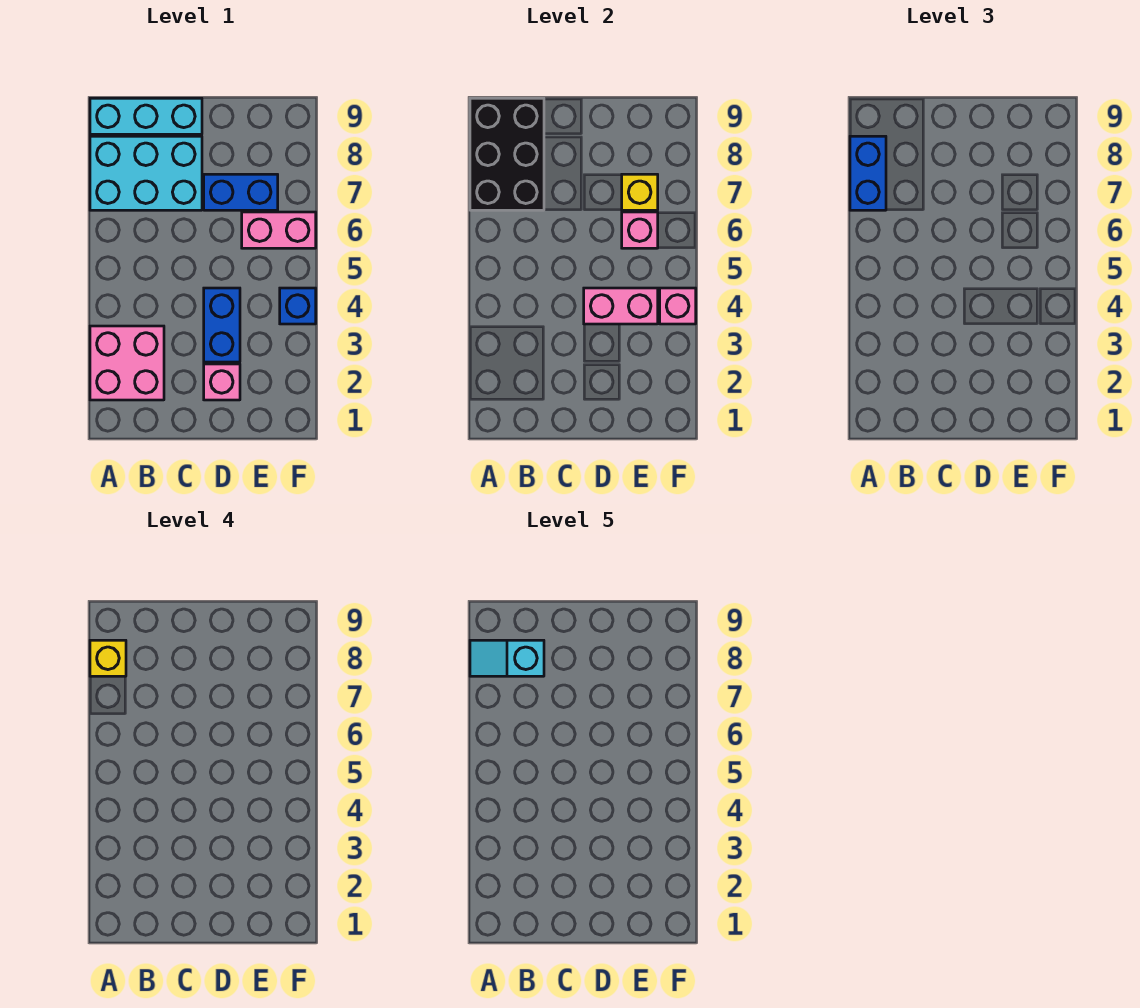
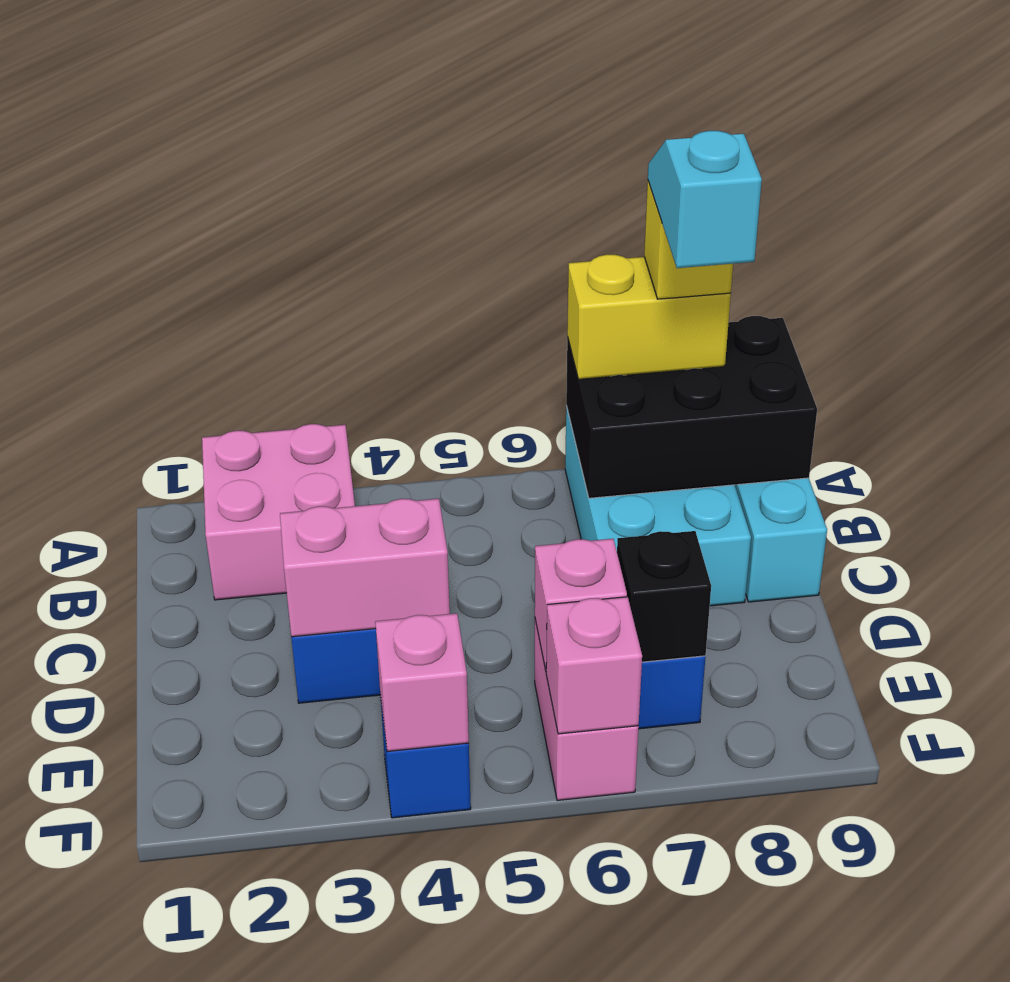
blue 1x2 brick [850,136,886,210] -> yellow 1x2 brick [567,254,731,379]
pink 1x1 brick [204,364,240,400] -> pink 1x1 brick moved to [546,597,642,734]
pink 1x2 brick [584,288,658,324] -> pink 1x2 brick turned to [280,499,450,637]
yellow 1x1 brick [622,174,658,210] -> black 1x1 brick [617,531,711,662]

